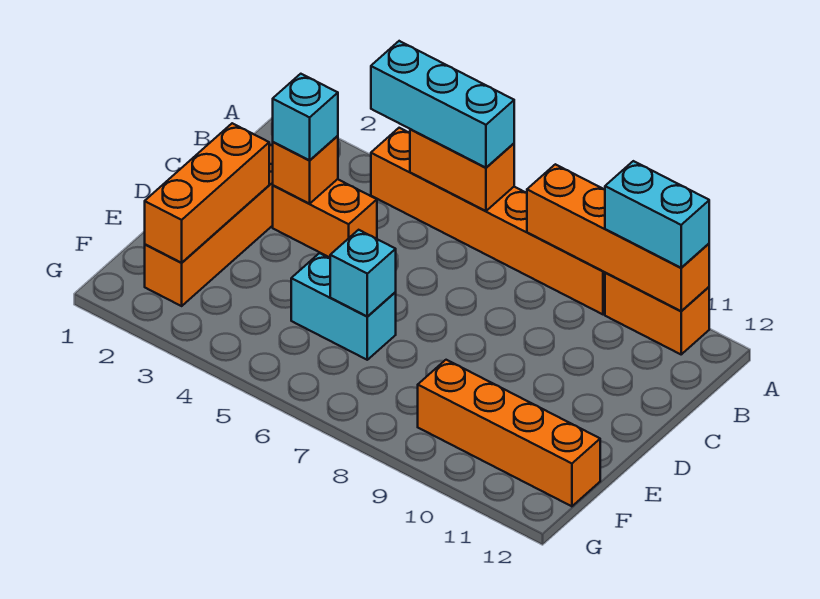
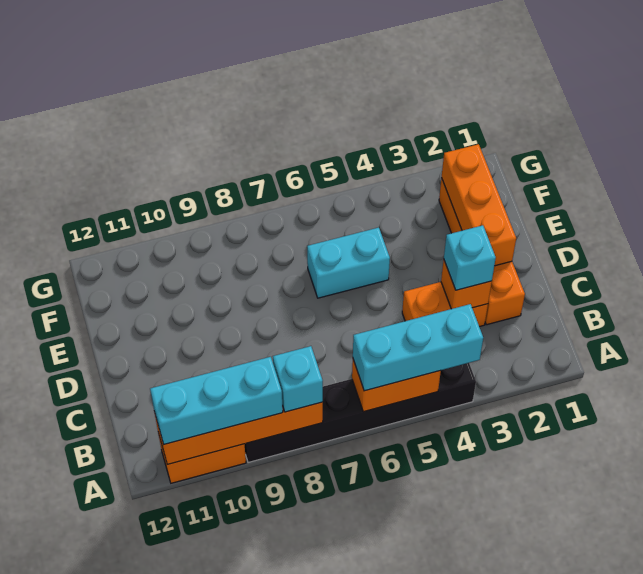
orange 1x6 brick [371,128,605,314] -> black 1x6 brick [245,363,476,463]
cyan 1x2 brick [605,161,709,268] -> cyan 1x3 brick [150,357,283,444]
cyan 1x1 brick [330,230,396,317] -> cyan 1x1 brick moved to [273,346,323,412]
orange 1x4 brick [418,360,600,506] -> none

